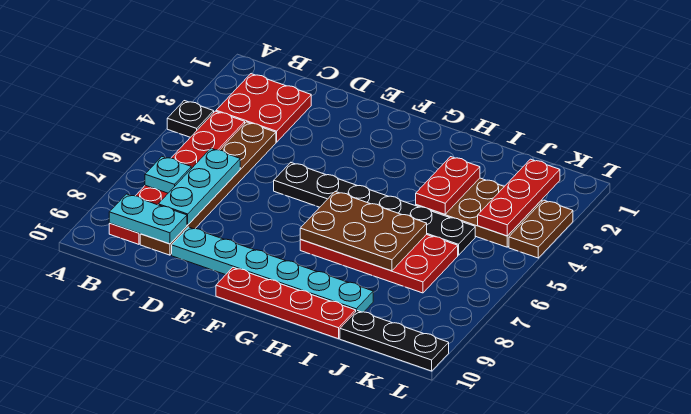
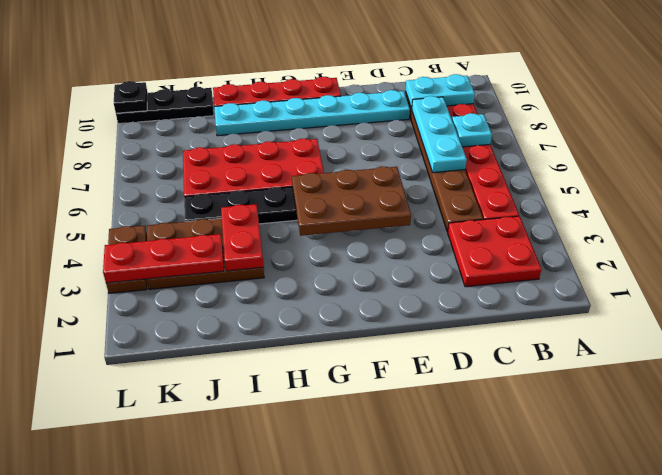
black 1x1 plate [167,101,214,137] -> black 1x1 plate moved to [114,81,148,113]
brown 2x3 plate [300,192,427,271] -> brown 2x3 plate moved to [292,166,411,236]
red 1x3 plate [478,159,560,236] -> red 1x3 plate turned to [103,234,224,283]

